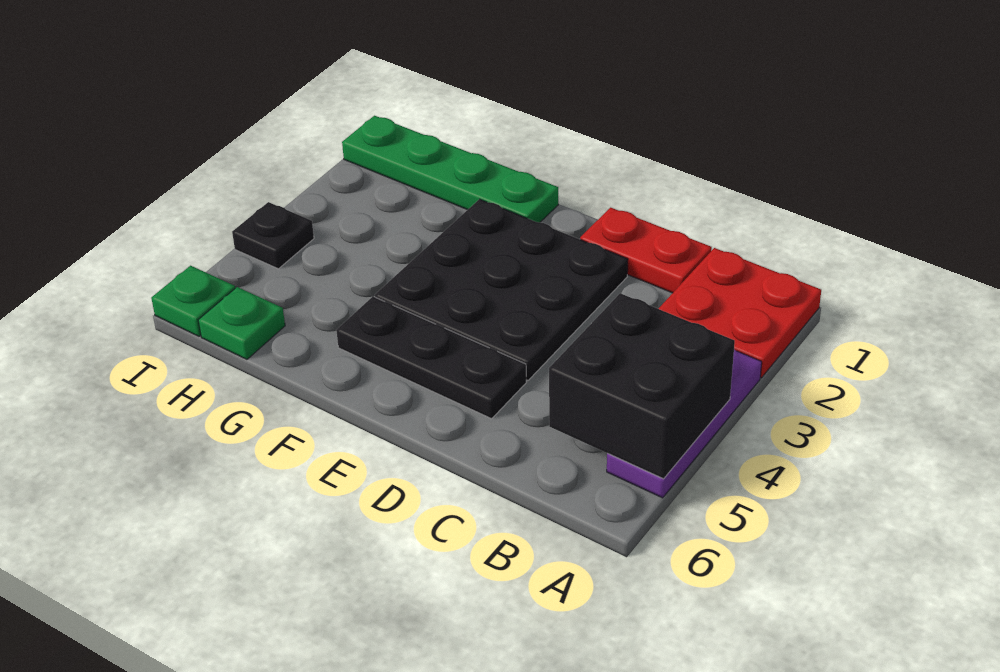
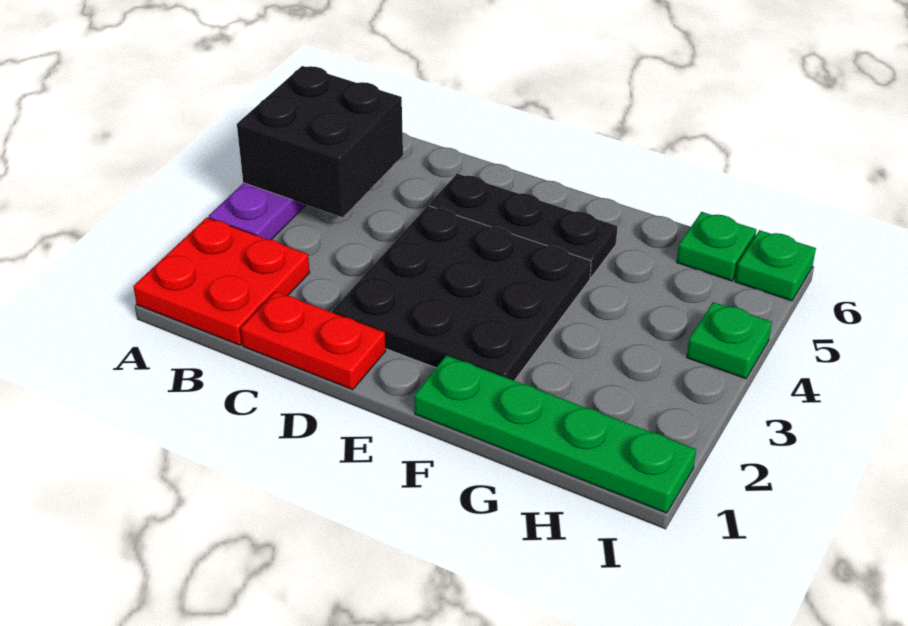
black 1x1 plate [232,202,314,269] -> green 1x1 plate [687,302,772,379]

